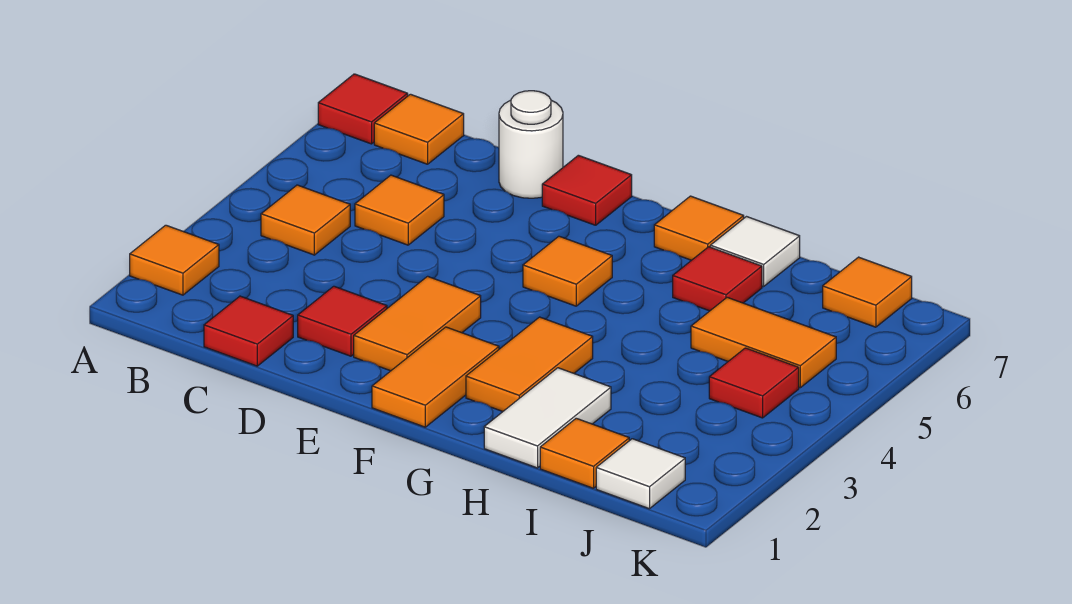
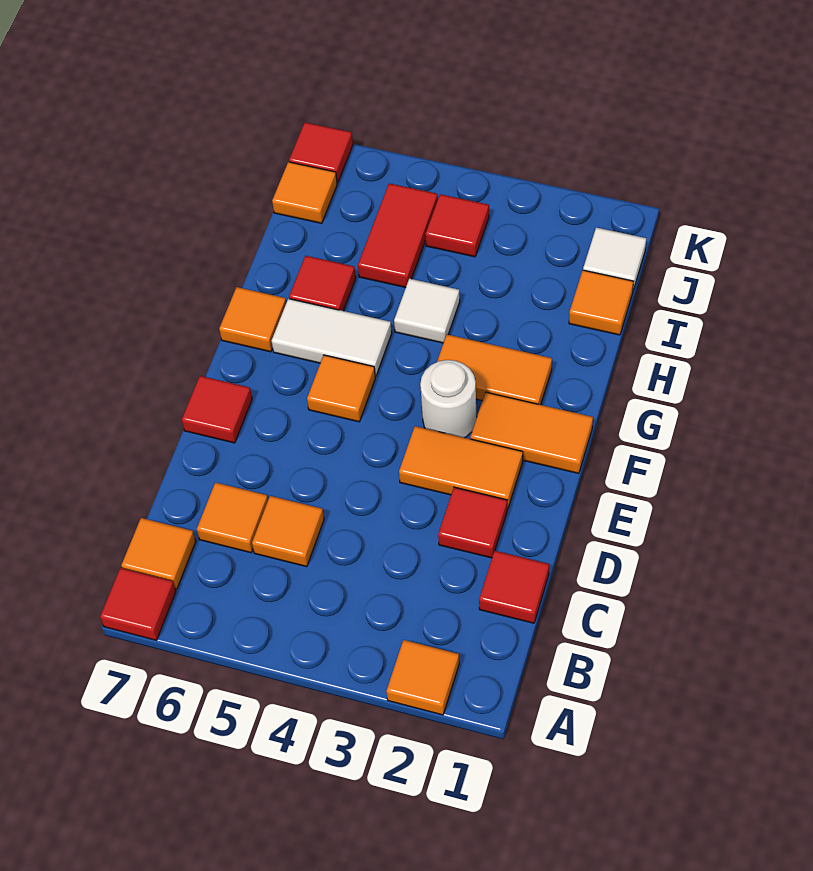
orange 1x1 tile [261,185,350,255] -> orange 1x1 tile moved to [197,482,268,553]
white 1x1 round brick [499,91,563,198] -> white 1x1 round brick moved to [420,360,477,438]
white 1x2 tile [484,368,611,468] -> white 1x2 tile moved to [272,299,392,376]
white 1x1 tile [710,217,800,286] -> white 1x1 tile moved to [394,279,460,343]
orange 1x2 tile [691,297,836,388] -> red 1x2 tile [358,183,438,288]
none -> red 1x1 tile [289,122,353,183]

